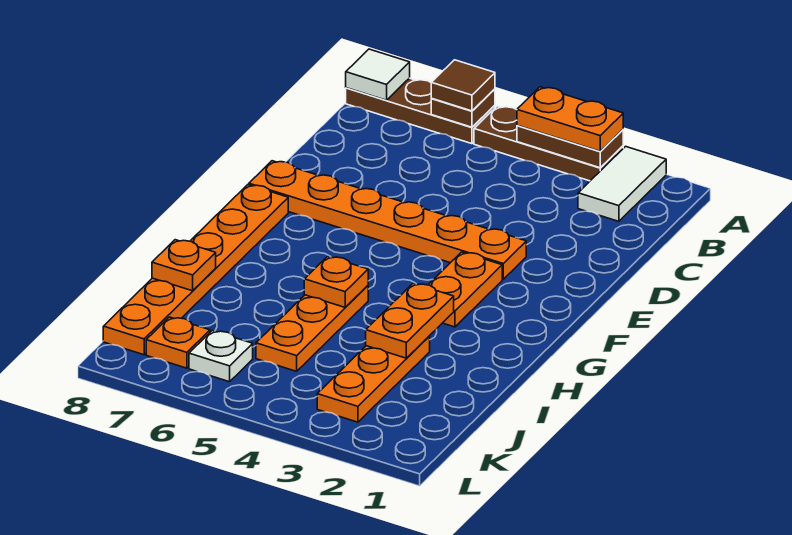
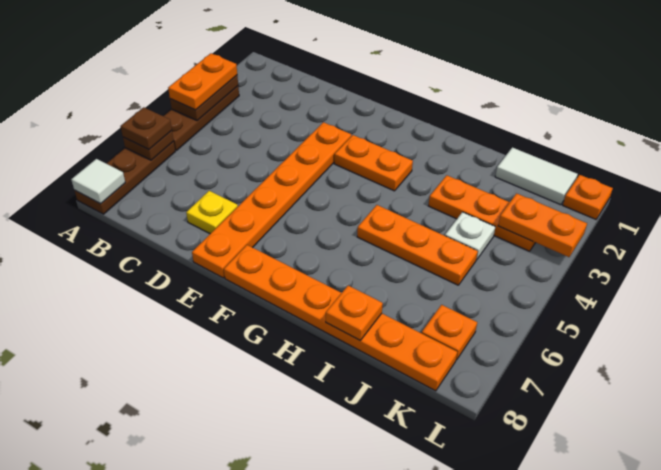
white 1x2 tile [578,146,666,221] -> white 1x2 tile moved to [495,147,578,205]
brown 1x1 tile [431,60,495,111] -> brown 1x1 plate [120,107,172,149]
none -> yellow 1x1 plate [186,191,238,234]
orange 1x2 plate [366,283,454,358] -> orange 1x2 plate moved to [498,193,587,257]
orange 1x1 plate [304,256,368,307] -> orange 1x1 plate moved to [563,175,613,219]
white 1x1 plate [189,331,253,382] -> white 1x1 plate moved to [445,212,495,260]

